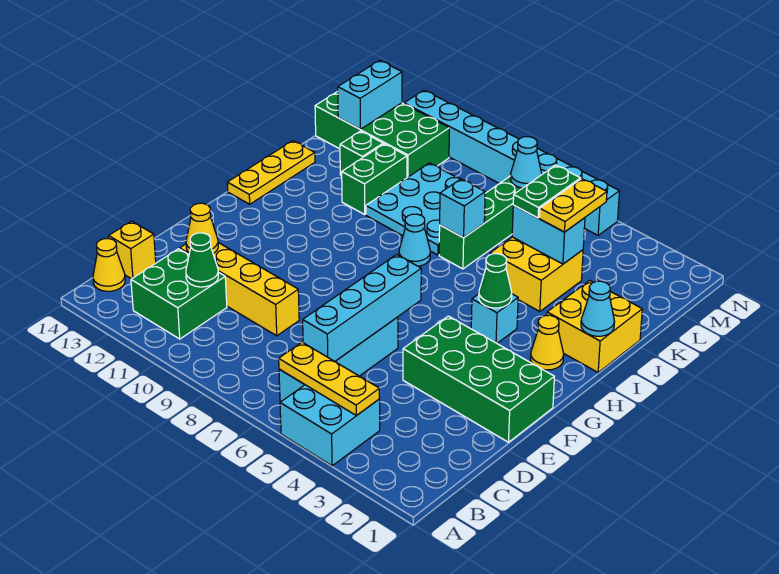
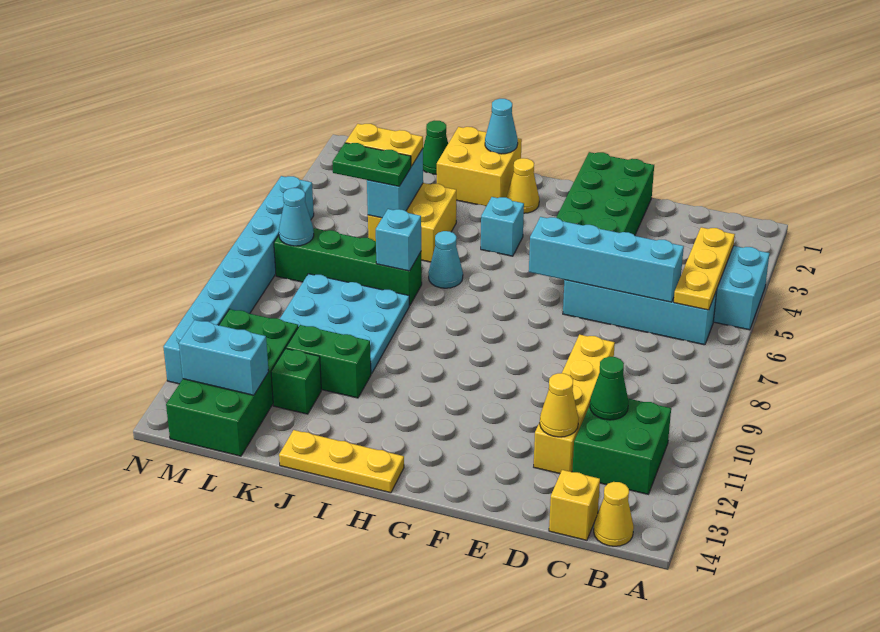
green 1x1 cone [479,254,512,308] -> green 1x1 cone moved to [423,121,448,174]
cyan 1x1 cone [399,214,430,266] -> cyan 1x1 cone moved to [428,231,463,288]

